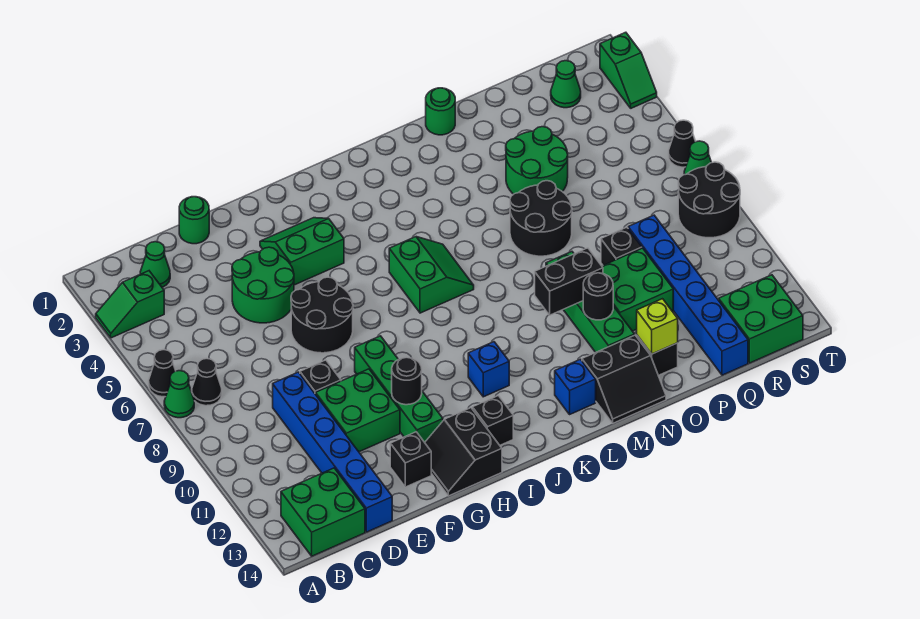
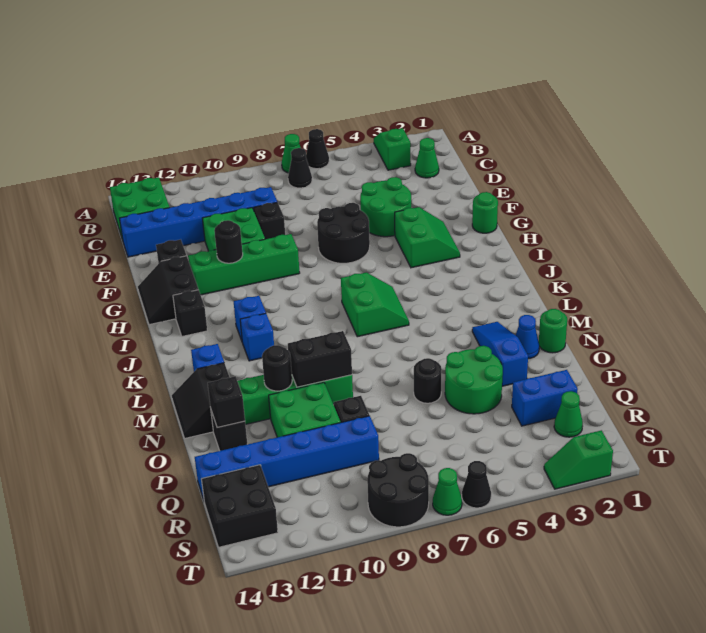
green 1x1 round brick [179,197,209,244] -> green 1x1 round brick moved to [472,192,498,233]
black 2x2 slope [425,408,502,496] -> black 2x2 slope turned to [138,256,198,325]
green 2x2 slope [389,237,474,313] -> green 2x2 slope turned to [341,272,409,337]
none -> blue 1x1 brick [240,313,274,361]
none -> blue 1x3 slope [472,322,528,386]
black 1x2 brick [535,248,603,315] -> black 1x2 brick turned to [288,331,352,387]
none -> blue 1x1 cone [516,315,539,359]
black 2x2 round brick [510,181,572,256] -> black 1x1 round brick [414,358,442,403]
lime 1x1 brick [637,299,678,354] -> black 1x1 brick [208,377,245,428]
none -> blue 1x2 brick [512,370,578,426]
green 2x2 brick [719,275,803,363] -> black 2x2 brick [201,465,278,547]

